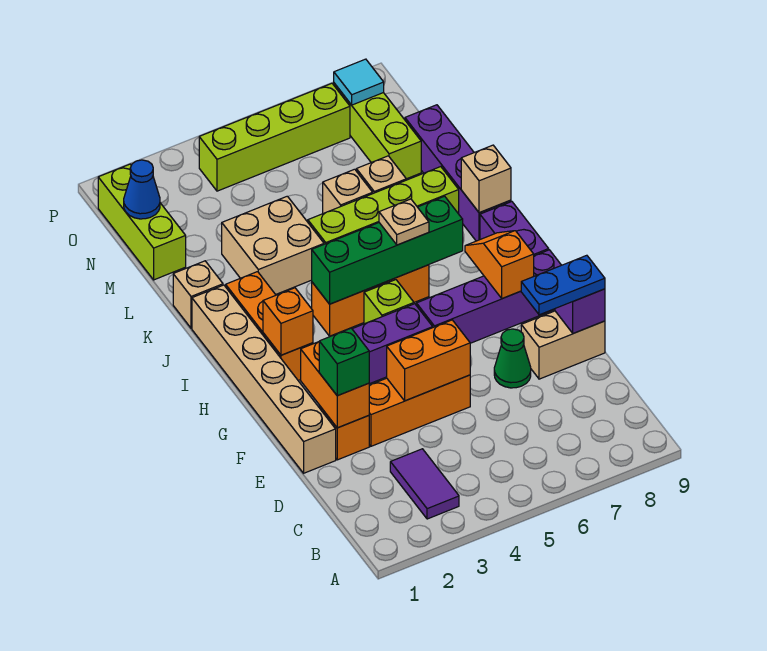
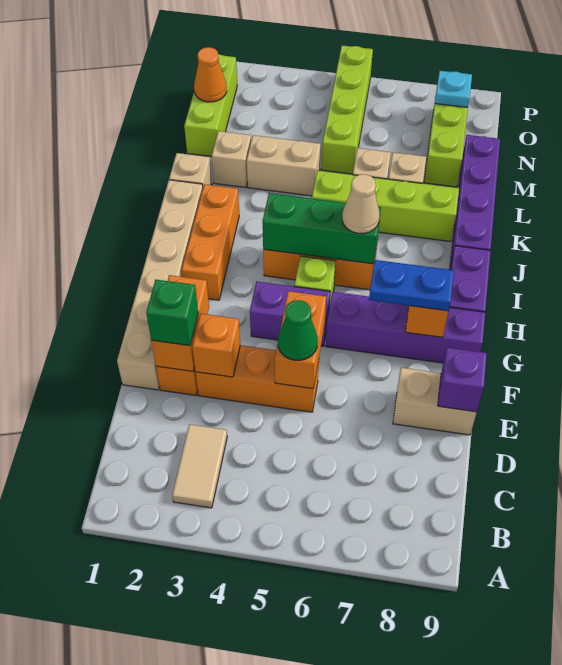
purple 1x2 tile [390,449,459,519] -> tan 1x2 tile [172,424,227,508]
orange 1x2 brick [387,320,470,401] -> orange 1x2 brick turned to [275,291,326,388]
green 1x1 cone [494,329,531,388] -> green 1x1 cone moved to [278,300,318,360]
blue 1x2 plate [521,255,605,315] -> blue 1x2 plate moved to [369,260,454,311]
orange 1x1 brick [263,288,313,355] -> orange 1x1 brick moved to [192,314,240,377]
green 1x4 brick [312,196,463,304] -> green 1x3 brick [262,193,381,264]
tan 1x1 plate [379,199,429,245] -> tan 1x1 cone [342,174,380,234]
tan 1x1 brick [461,145,511,213] -> tan 1x1 brick moved to [212,131,251,187]
tan 2x2 brick [222,196,324,295] -> tan 1x2 brick [247,135,320,196]
blue 1x1 cone [124,160,160,219] -> orange 1x1 cone [194,47,227,102]
lime 1x4 brick [199,83,350,191] -> lime 1x4 brick turned to [321,45,373,174]
cyan 1x1 tile [334,59,384,105] -> cyan 1x1 plate [435,71,472,107]

